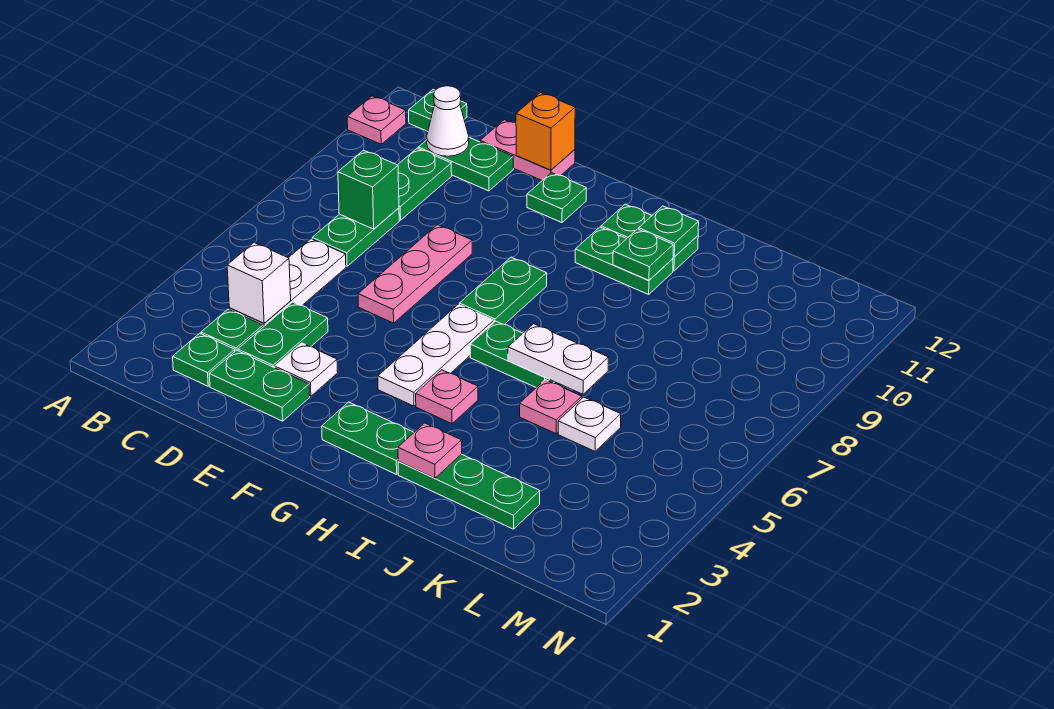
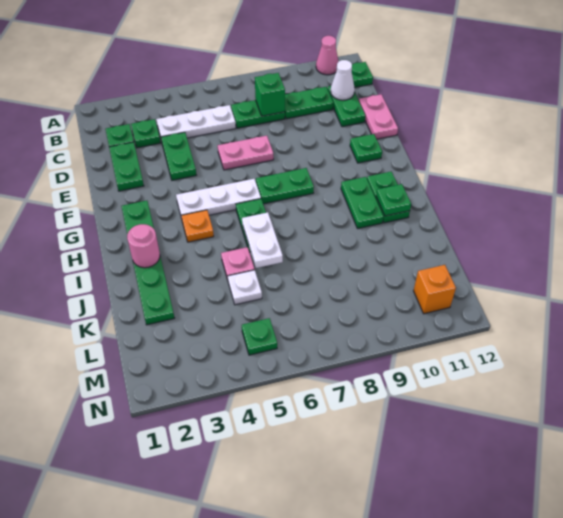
pink 1x1 plate [347,96,406,144] -> pink 1x1 cone [316,36,339,75]
white 1x1 brick [227,243,291,323] -> none
green 1x2 plate [238,302,328,368] -> green 1x2 plate turned to [161,132,196,180]
white 1x1 plate [275,343,338,396] -> none
pink 1x3 plate [358,225,472,323] -> pink 1x2 plate [218,136,274,170]
orange 1x1 brick [516,93,575,170] -> orange 1x1 brick moved to [414,265,456,314]
pink 1x1 plate [416,370,478,424] -> orange 1x1 plate [181,210,214,242]
pink 1x1 plate [398,423,462,478] -> pink 1x1 round brick [127,224,160,268]
green 1x1 plate [613,229,673,280] -> green 1x1 plate moved to [242,318,277,355]

